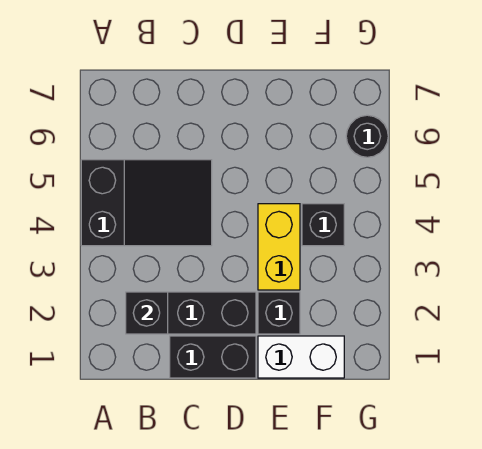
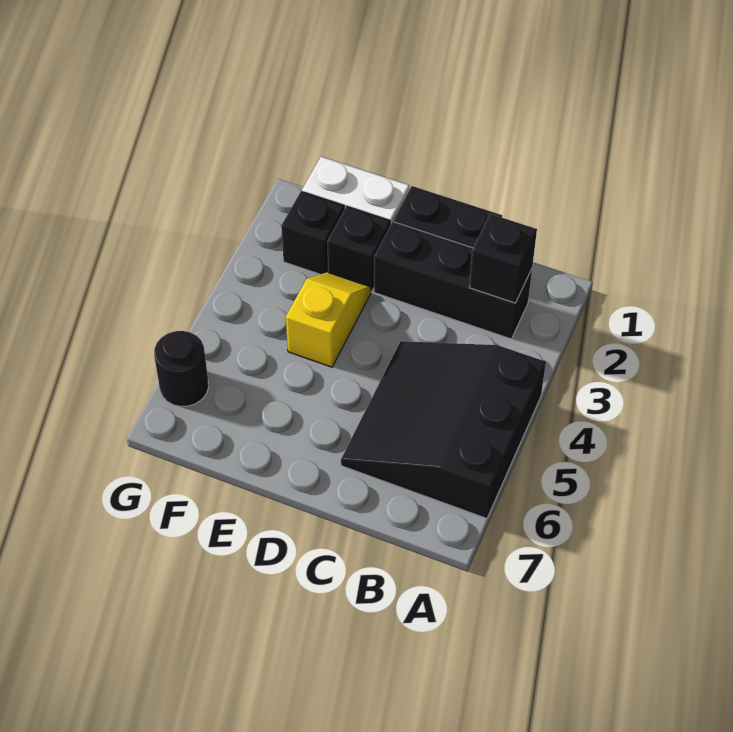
black 2x3 slope [81,160,212,246] -> black 3x3 slope [341,341,546,518]
yellow 1x2 brick [258,204,300,290] -> yellow 1x2 slope [286,272,371,367]
black 1x1 brick [302,204,344,246] -> black 1x1 brick moved to [281,192,344,274]

